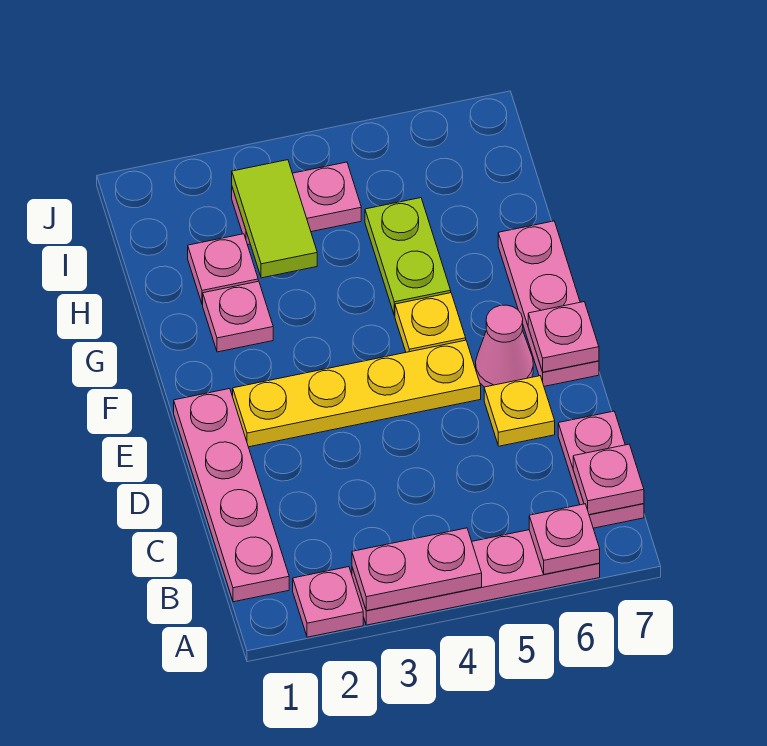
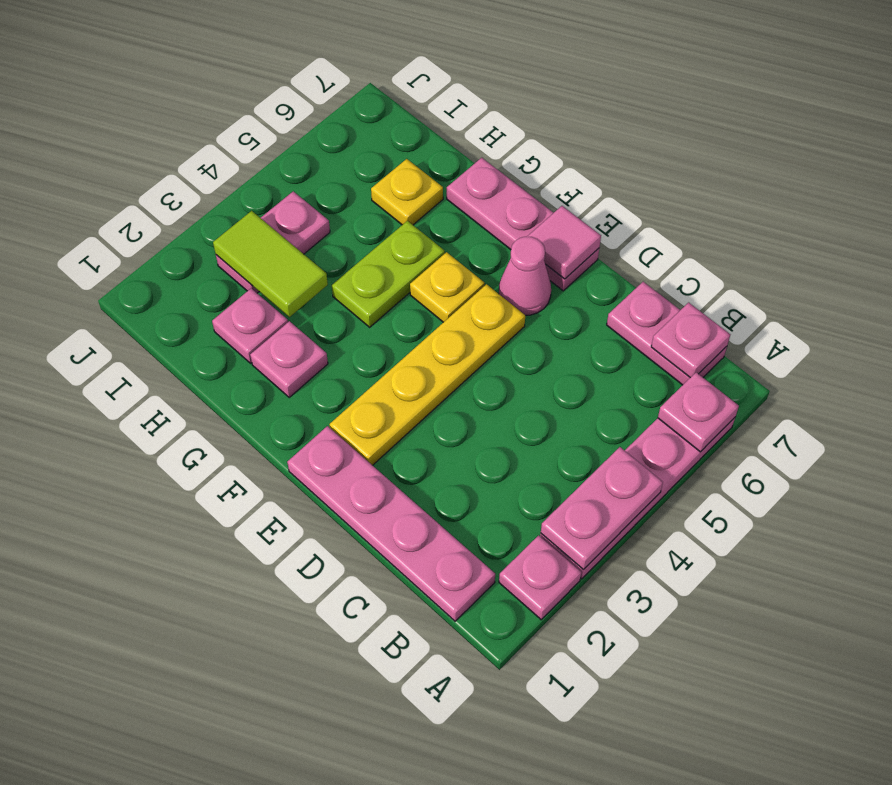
yellow 1x1 plate [484,376,555,446] -> yellow 1x1 plate moved to [371,159,443,225]
pink 1x1 plate [528,302,599,372] -> pink 1x1 tile [527,206,601,279]
lime 1x2 plate [365,198,451,316] -> lime 1x2 plate turned to [332,221,445,327]

